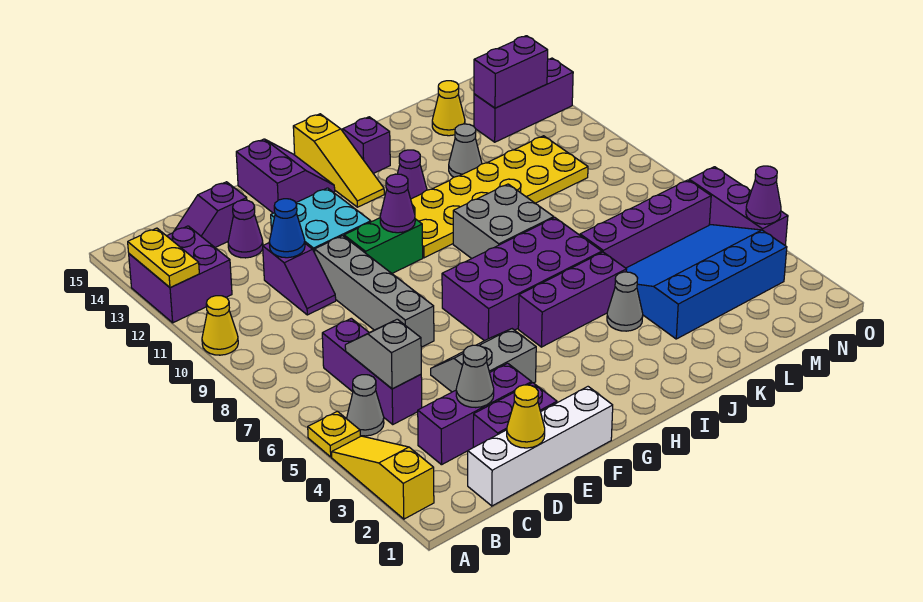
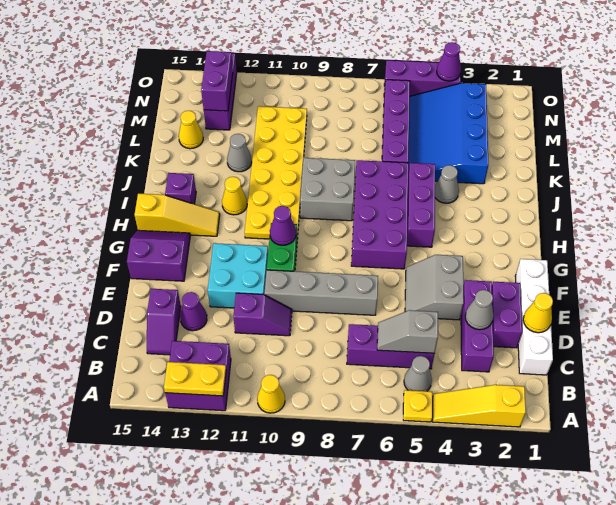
blue 1x1 cone [269,199,305,258] -> none
purple 1x1 cone [398,150,427,199] -> yellow 1x1 cone [222,177,247,215]

